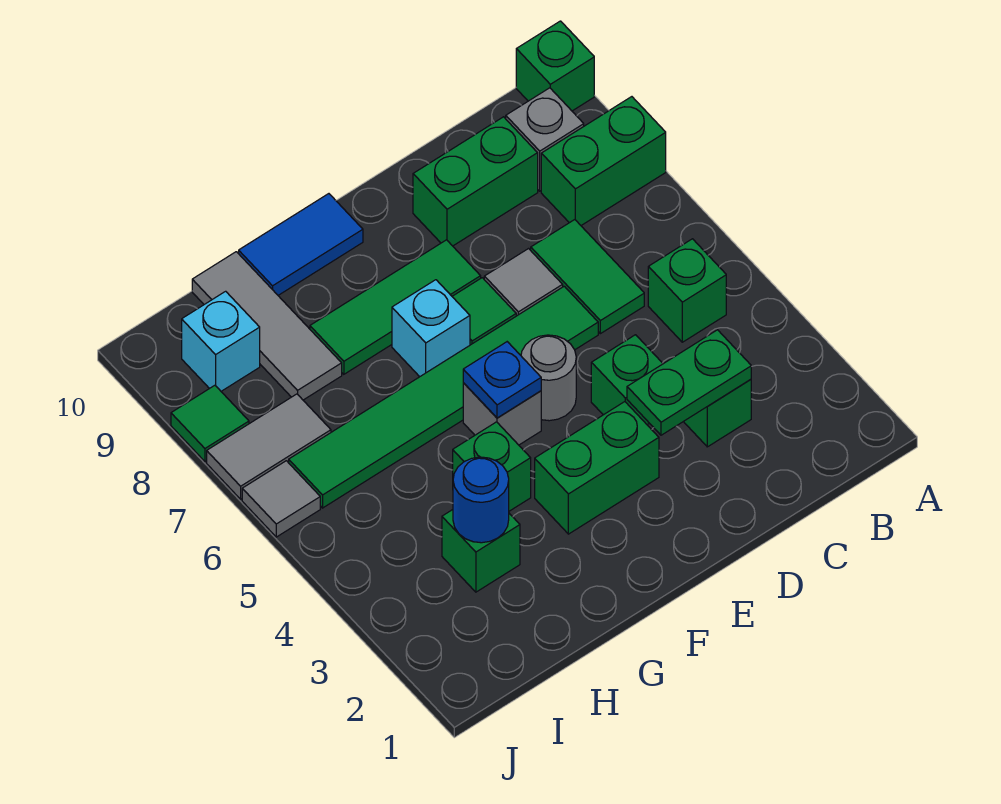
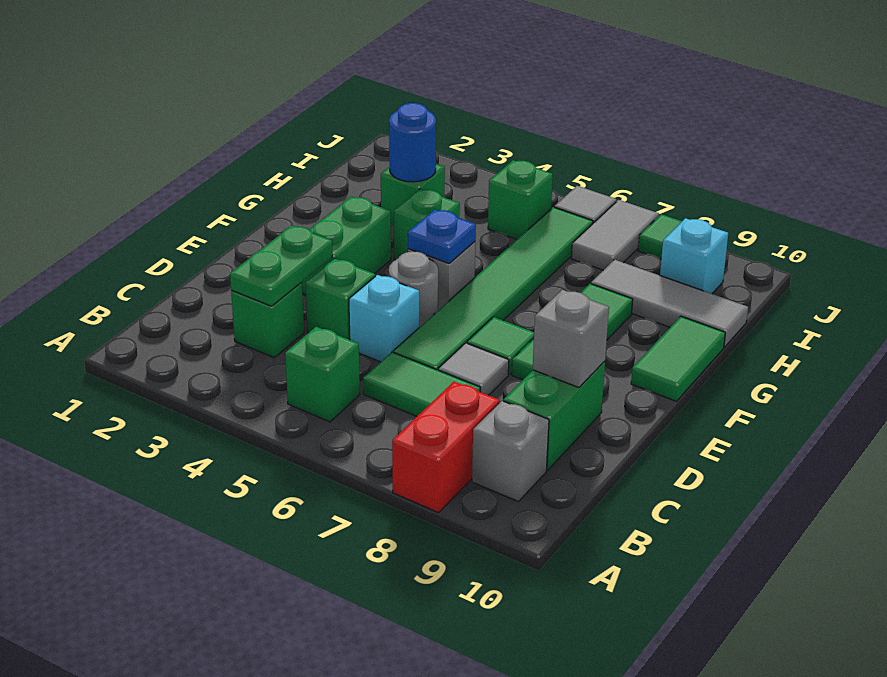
green 1x2 brick [541,97,666,225] -> red 1x2 brick [392,382,500,513]
green 1x1 brick [516,21,594,111] -> green 1x1 brick moved to [488,160,553,239]
none -> grey 1x1 brick [533,290,609,388]
cyan 1x1 brick [392,280,470,377] -> cyan 1x1 brick moved to [349,275,419,362]
blue 1x2 tile [239,194,363,295] -> green 1x2 tile [631,316,725,401]

